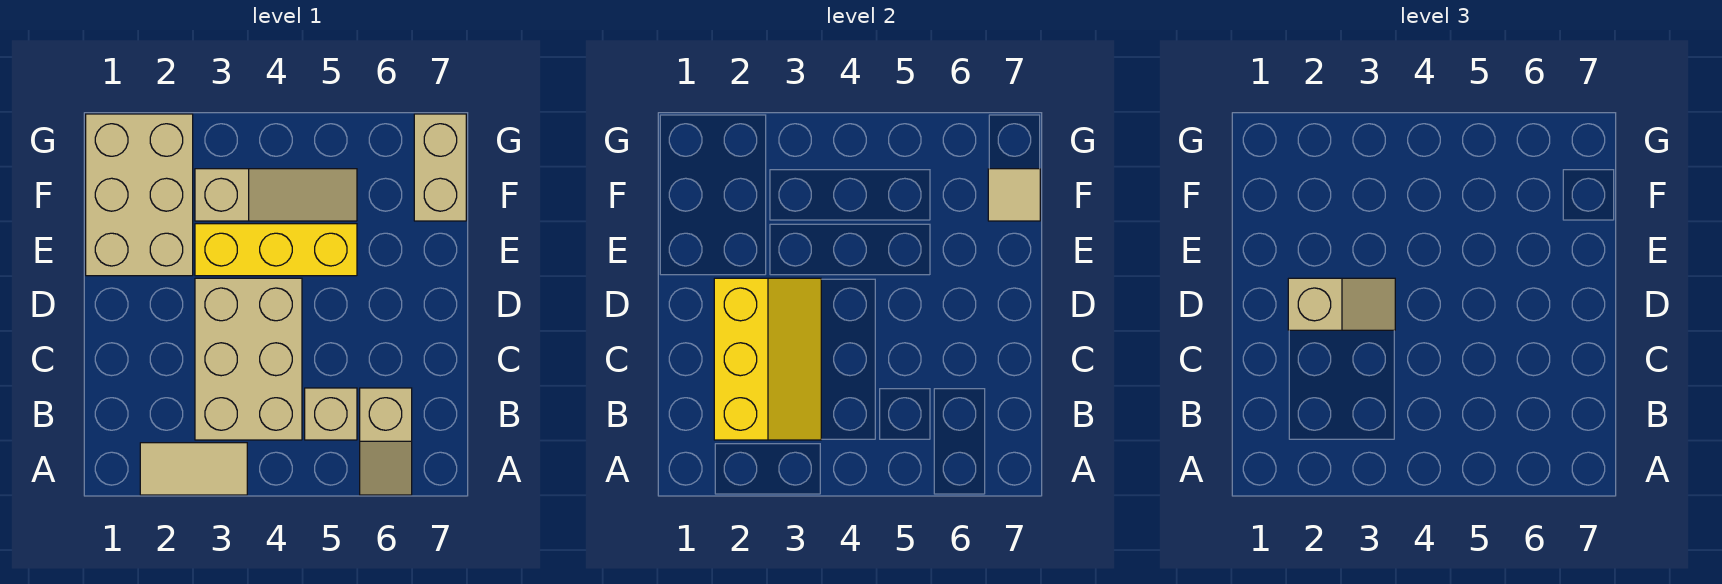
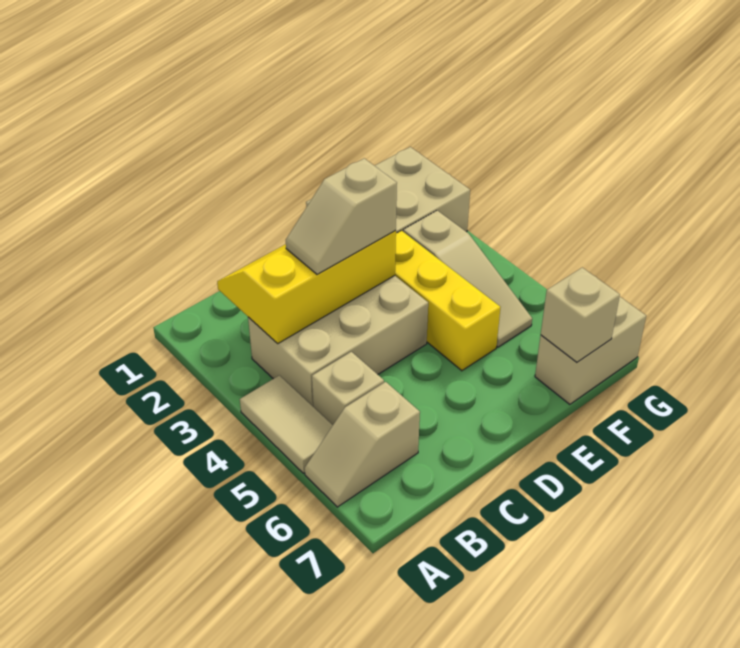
tan 1x2 tile [140,443,247,495] -> tan 1x2 tile moved to [240,375,333,473]
yellow 2x3 slope [714,278,821,440] -> yellow 2x3 slope turned to [217,231,396,344]
tan 1x2 slope [1288,278,1395,330] -> tan 1x2 slope turned to [286,158,397,274]
tan 1x1 tile [988,169,1040,221] -> tan 1x1 brick [541,268,620,362]

